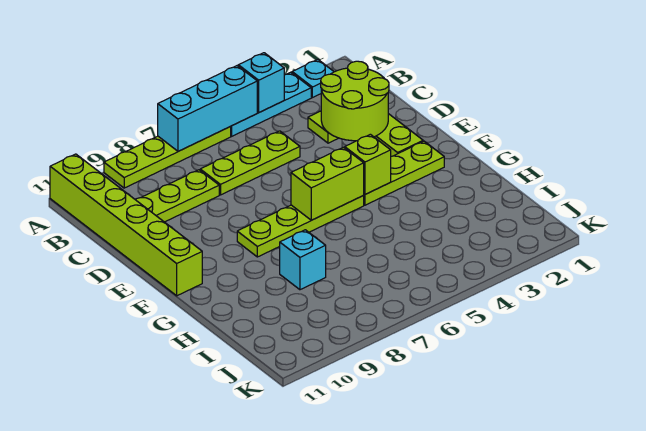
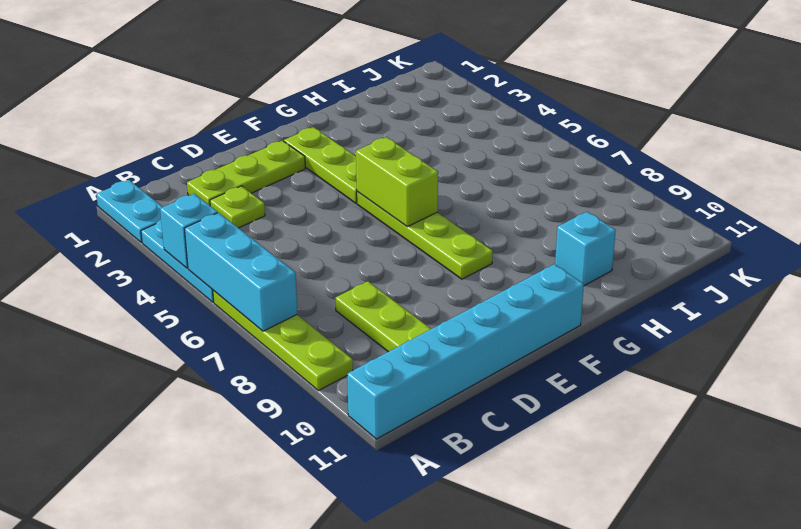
cyan 1x1 plate [292,59,334,98] -> cyan 1x2 plate [96,180,162,242]
lime 1x6 brick [50,154,202,296] -> cyan 1x6 brick [347,264,584,439]
lime 2x2 round brick [321,61,389,141] -> none
lime 1x3 plate [200,131,300,195] -> none
lime 1x1 brick [345,134,391,194] -> none
cyan 1x1 brick [280,230,326,290] -> cyan 1x1 brick moved to [555,212,616,286]

